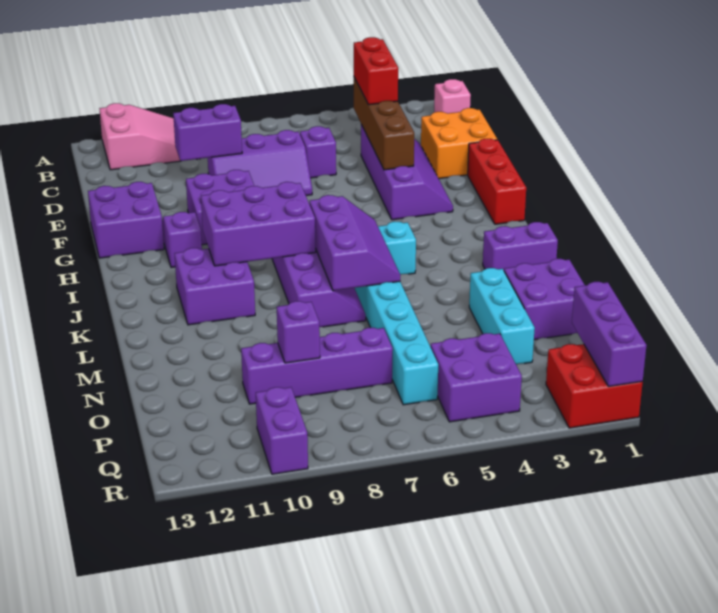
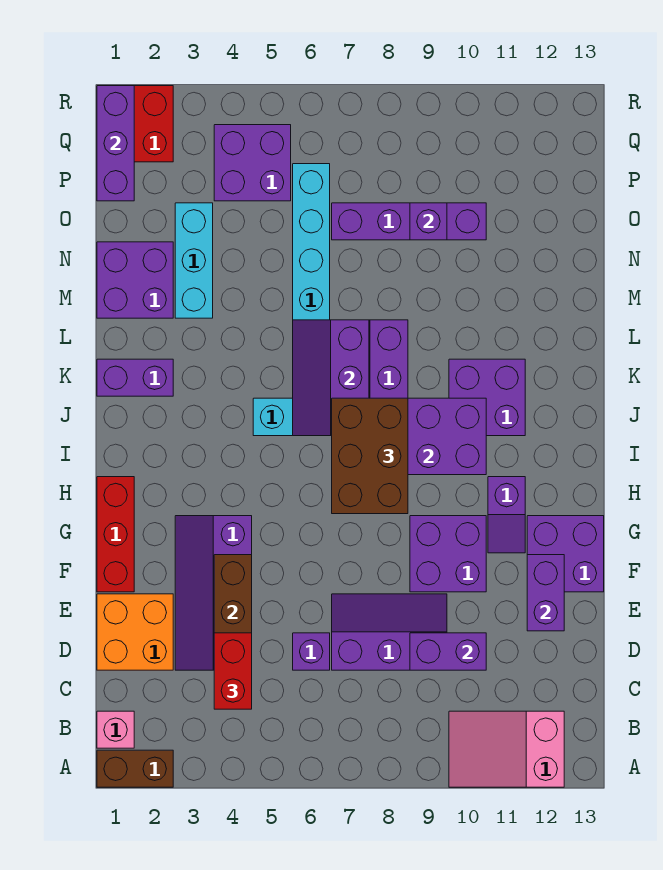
none -> brown 1x2 brick [97,750,173,787]
none -> brown 2x3 brick [332,398,408,514]
purple 1x2 brick [256,387,308,474] -> purple 1x2 brick moved to [527,555,564,631]

